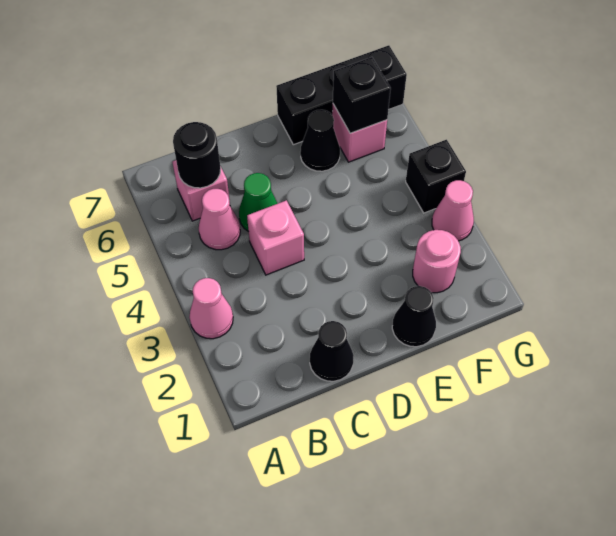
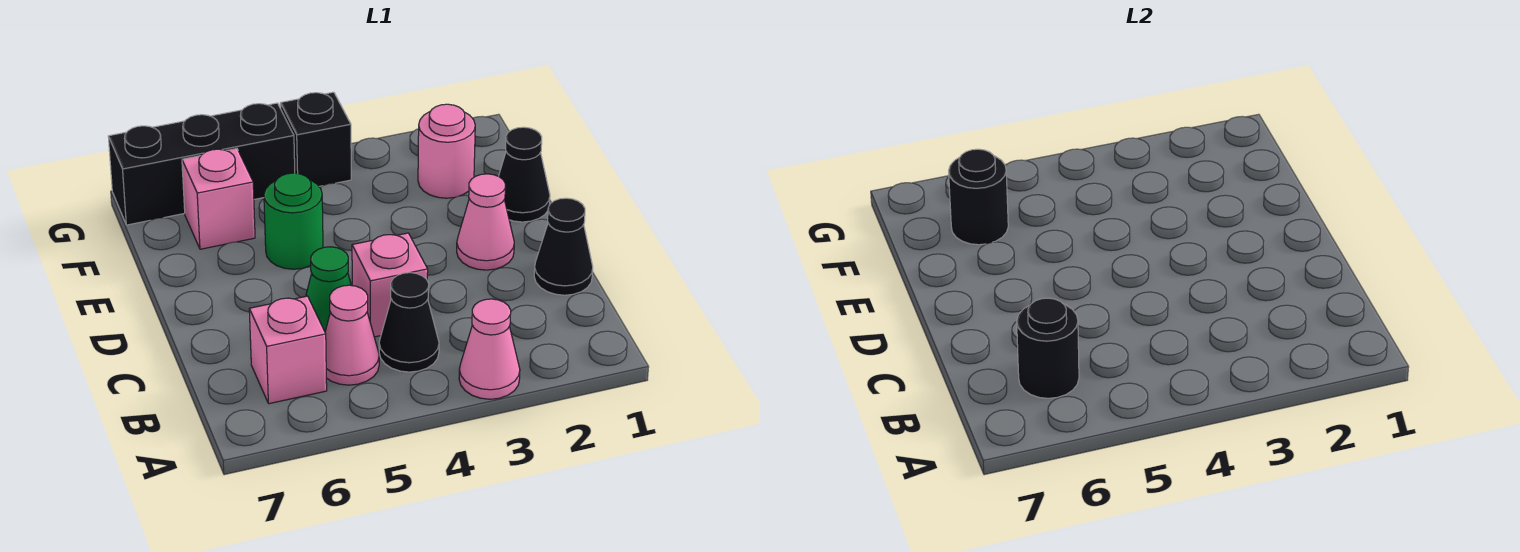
none -> green 1x1 round brick [264,173,323,269]
black 1x1 cone [300,110,340,171] -> black 1x1 cone moved to [379,273,439,372]
black 1x3 brick [276,45,407,145] -> black 1x3 brick turned to [108,103,295,225]
black 1x1 brick [333,57,391,133] -> black 1x1 round brick [949,149,1008,245]
pink 1x1 cone [432,180,474,241] -> pink 1x1 cone moved to [457,174,514,270]

